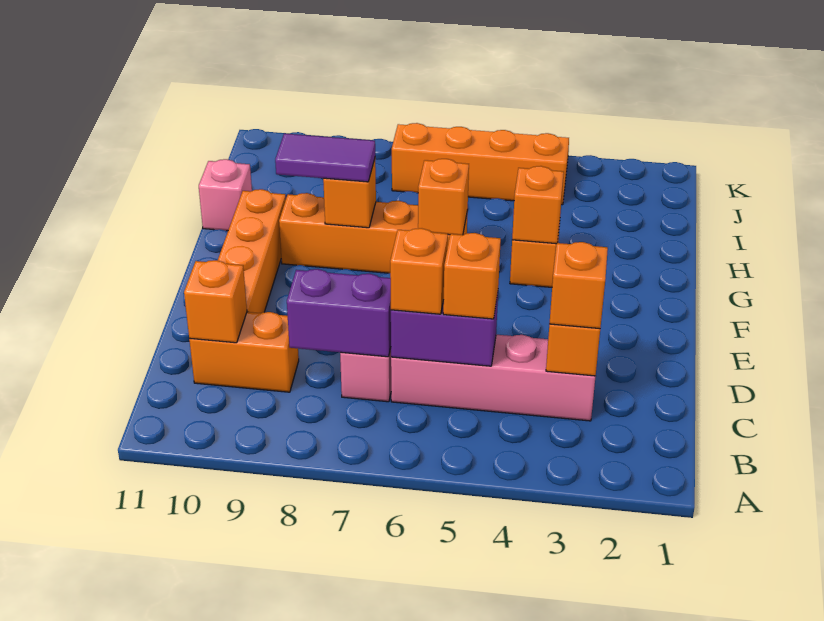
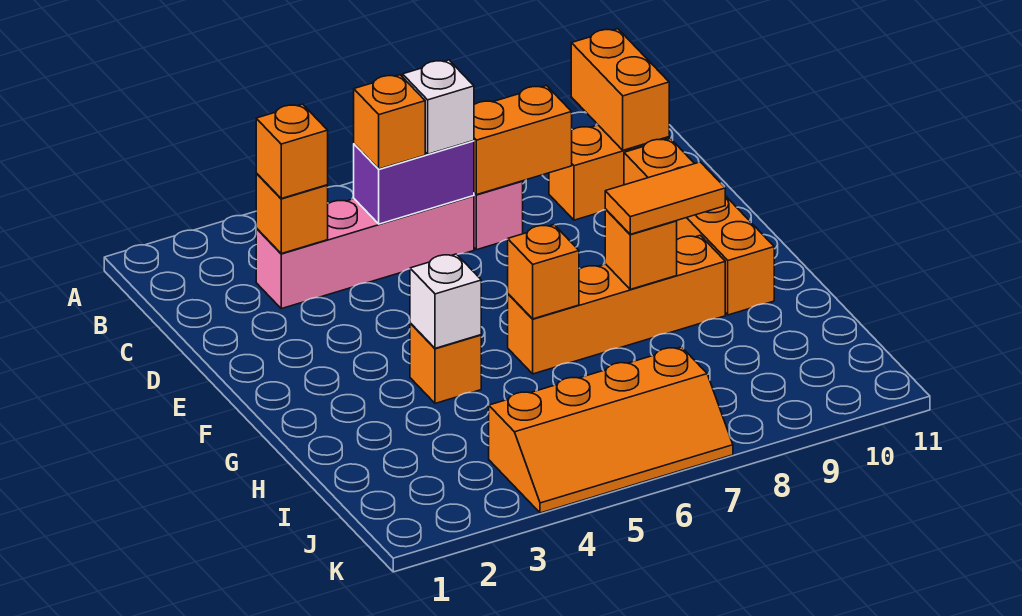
orange 1x1 brick [390,228,448,314] -> white 1x1 brick [403,60,474,154]
purple 1x2 brick [287,269,391,357] -> orange 1x2 brick [474,86,572,195]
orange 1x1 brick [184,260,247,343] -> orange 1x2 brick [571,29,669,150]
orange 1x1 brick [512,166,564,244] -> white 1x1 brick [410,254,481,348]
purple 1x2 tile [275,133,375,182] -> orange 1x2 tile [605,162,725,234]
pink 1x1 brick [199,159,252,231] -> none

